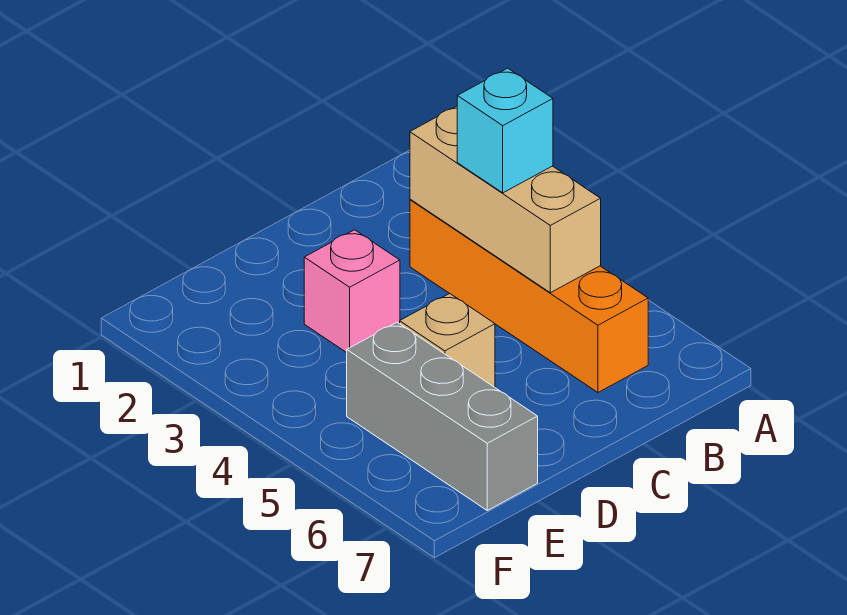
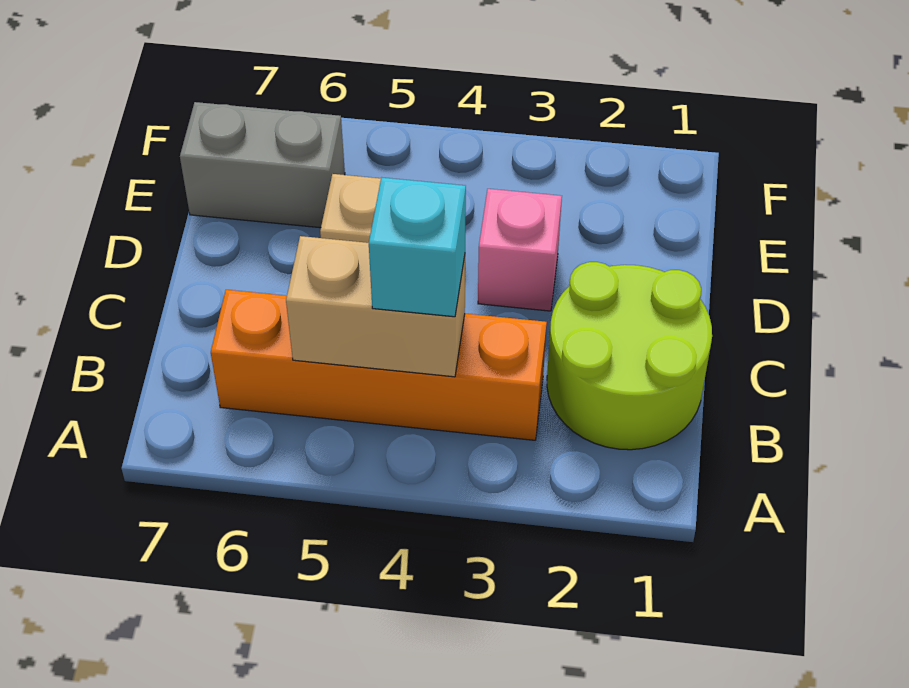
none -> lime 2x2 round brick [547,262,712,450]
tan 1x3 brick [410,106,601,293] -> tan 1x2 brick [286,236,465,377]
grey 1x3 brick [347,322,538,510] -> grey 1x2 brick [180,102,345,228]

